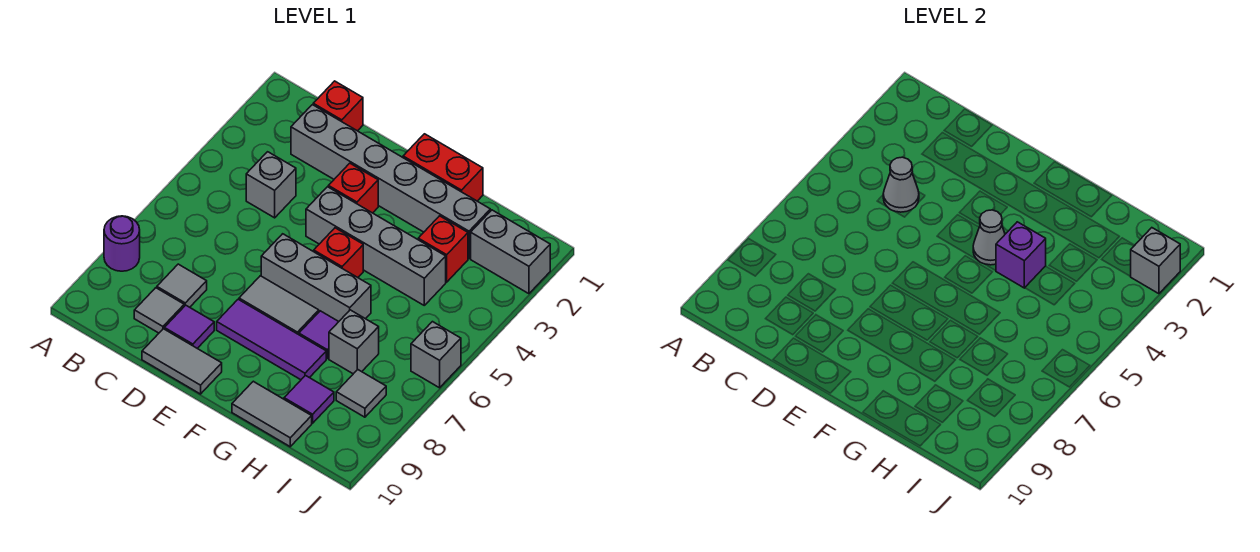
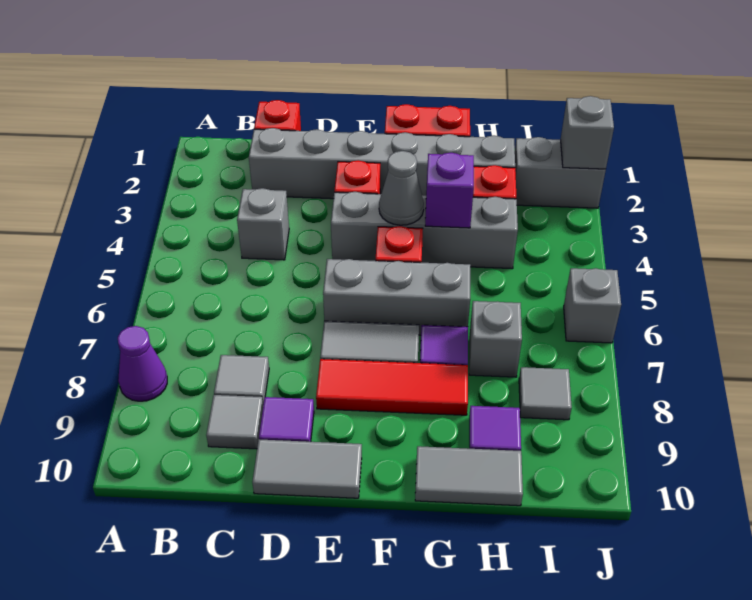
purple 1x1 round brick [104,216,140,271] -> purple 1x1 cone [118,326,167,401]
grey 1x1 cone [883,157,919,212] -> none
purple 1x3 tile [217,299,326,380] -> red 1x3 tile [316,359,468,415]

